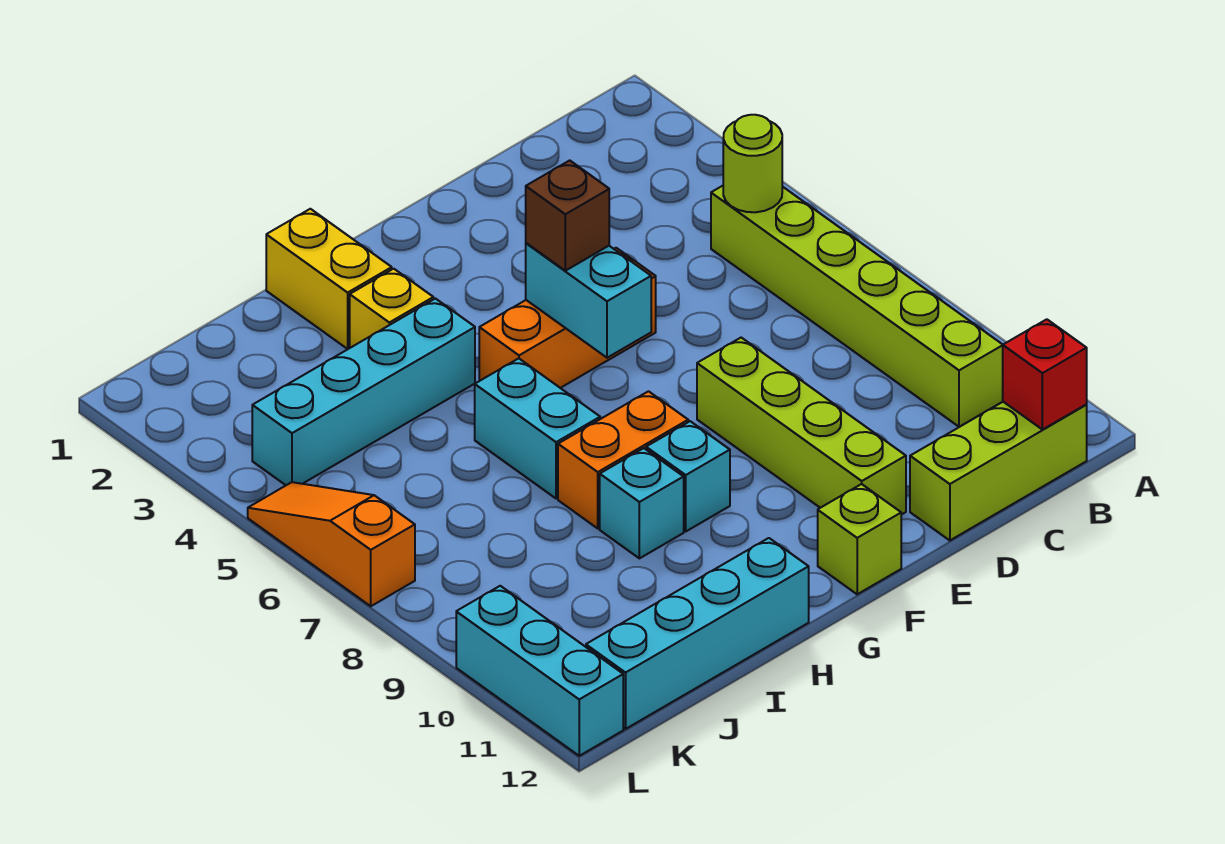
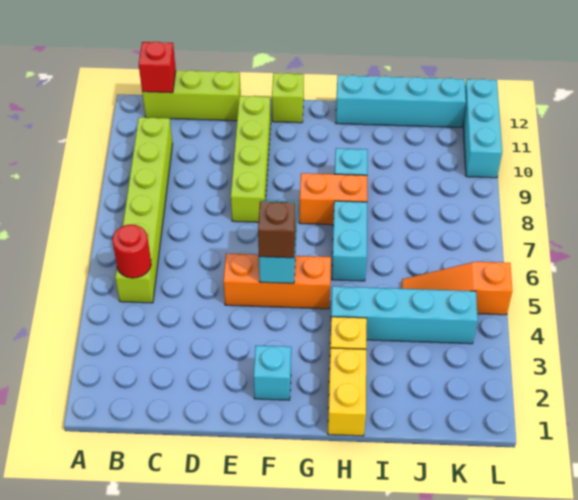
lime 1x1 round brick [723,115,782,212] -> red 1x1 round brick [113,225,151,278]
cyan 1x1 brick [646,421,730,531] -> cyan 1x1 brick moved to [253,346,291,400]
orange 1x3 slope [248,482,415,606] -> orange 1x3 slope turned to [402,262,513,315]

